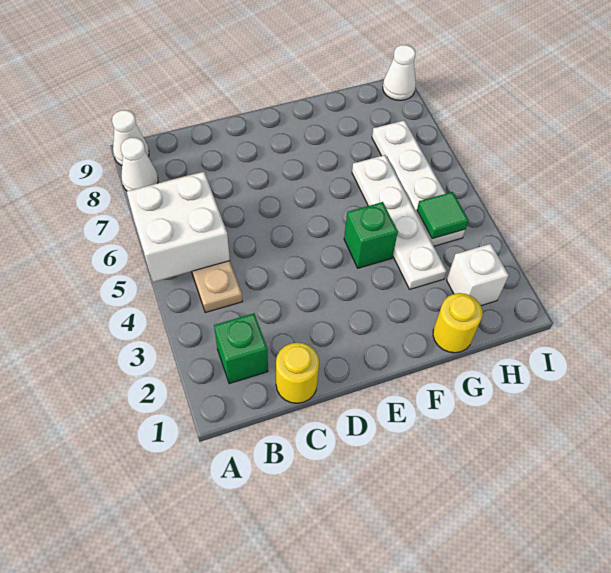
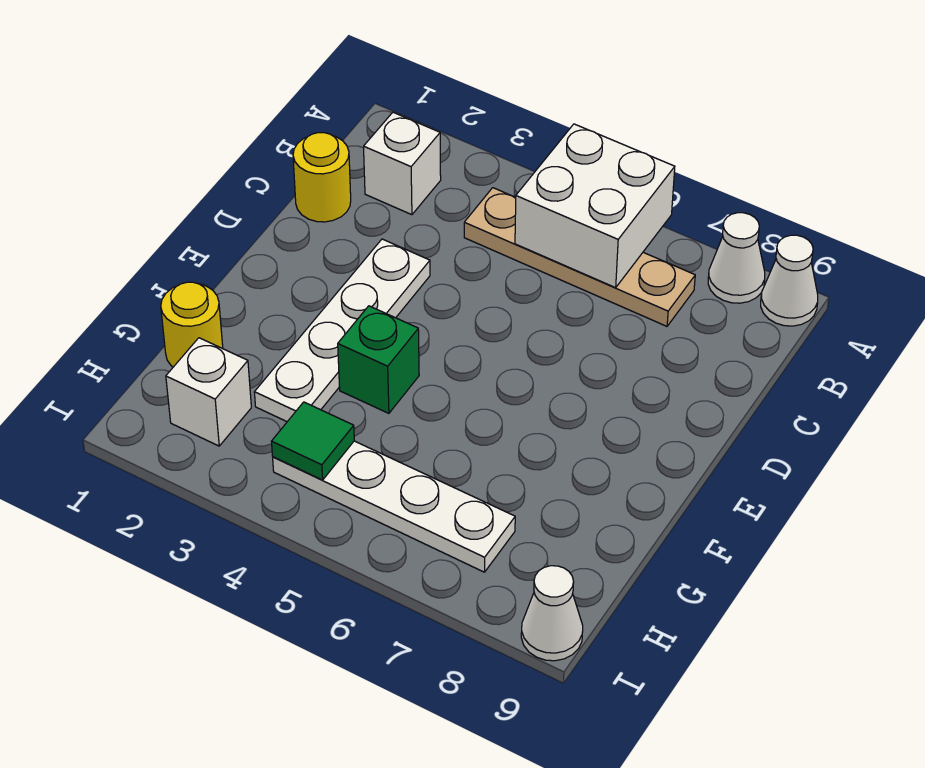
green 1x1 brick [214,313,268,384] -> white 1x1 brick [364,112,441,215]
white 1x4 plate [352,155,447,289] -> white 1x4 plate turned to [254,239,430,422]

